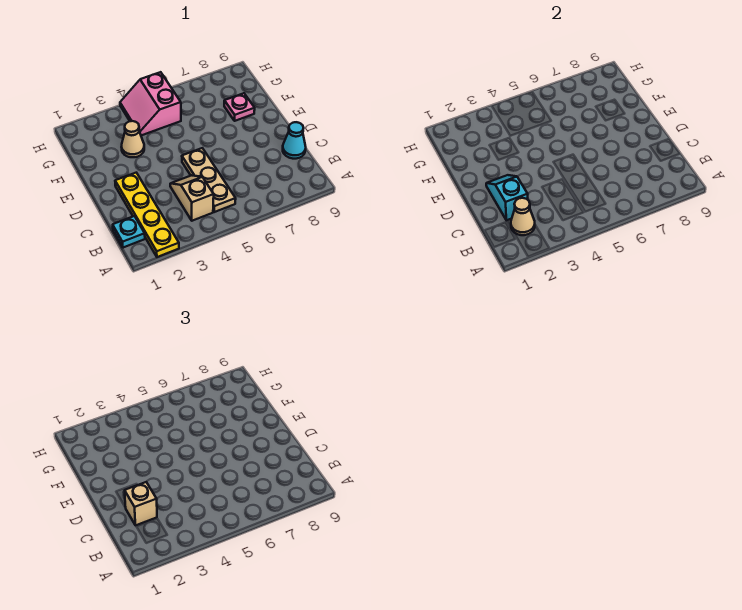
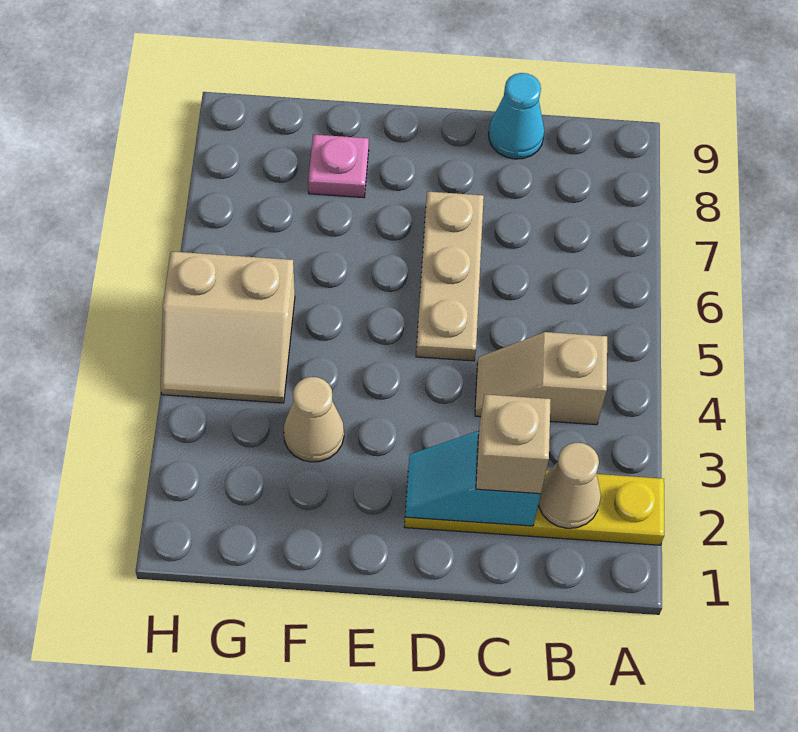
cyan 1x1 plate [113,216,145,248] -> none
tan 1x3 plate [182,148,236,212] -> tan 1x3 plate turned to [416,191,484,361]
pink 2x2 slope [120,72,181,135] -> tan 2x2 slope [161,251,295,403]

